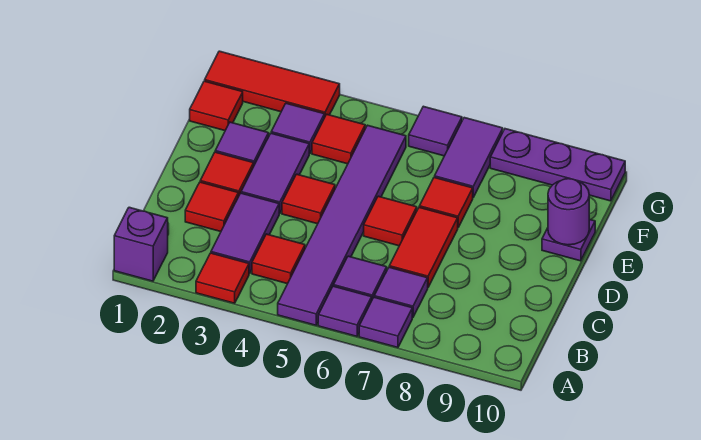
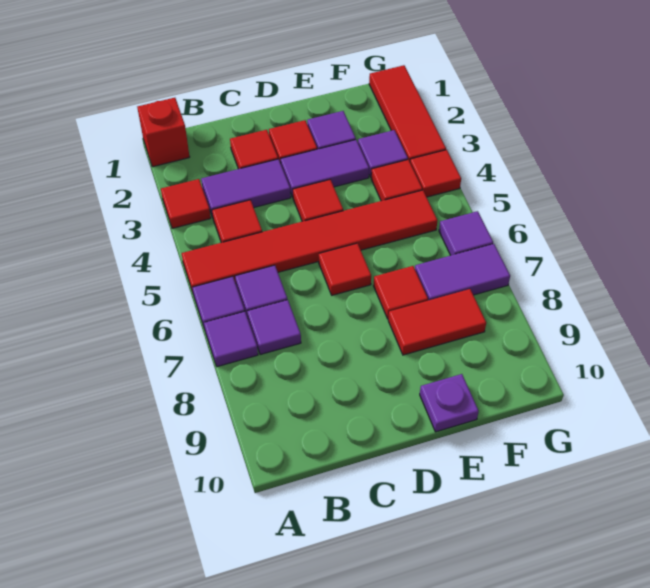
purple 1x1 brick [114,207,168,281] -> red 1x1 brick [137,98,190,167]
purple 1x6 tile [278,125,406,325] -> red 1x6 tile [182,190,437,295]
red 1x2 tile [389,207,458,287] -> red 1x2 tile moved to [388,289,486,355]
purple 1x1 round brick [548,179,589,245] -> none
red 1x1 tile [190,81,243,131] -> red 1x1 tile moved to [410,150,461,197]
purple 1x3 plate [490,129,625,201] -> none

